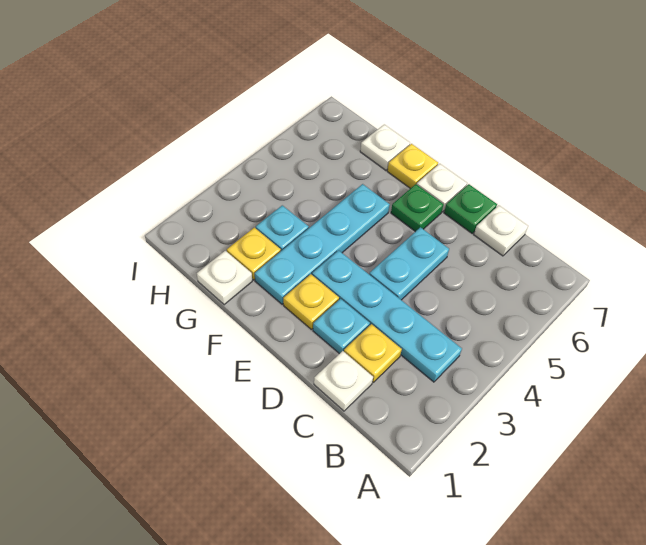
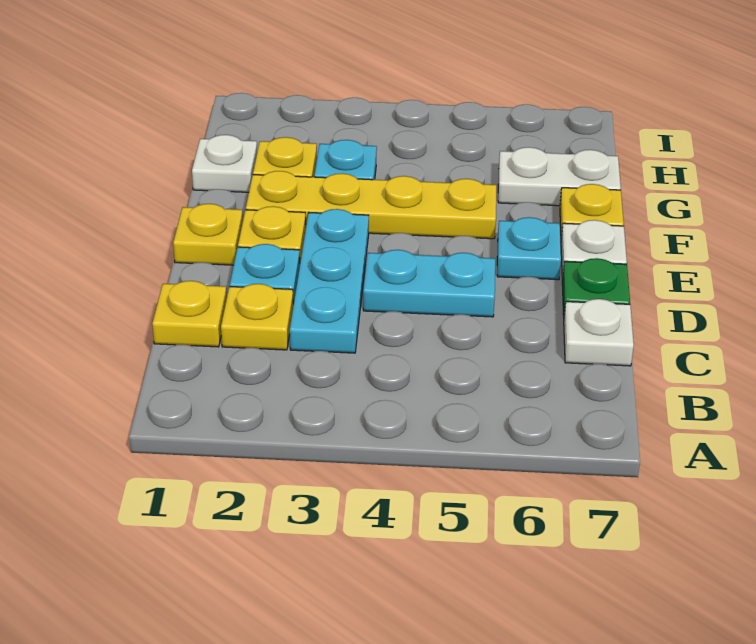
cyan 1x4 plate [312,250,462,382] -> cyan 1x3 plate [290,209,369,353]
white 1x1 plate [314,351,373,411] -> yellow 1x1 plate [152,281,227,347]
none -> yellow 1x1 plate [173,204,243,265]
green 1x1 plate [391,184,443,232] -> cyan 1x1 plate [497,217,561,280]
cyan 1x4 plate [255,184,390,304] -> yellow 1x4 plate [246,171,496,239]
white 1x1 plate [360,125,410,170] -> white 1x2 plate [498,147,621,206]

